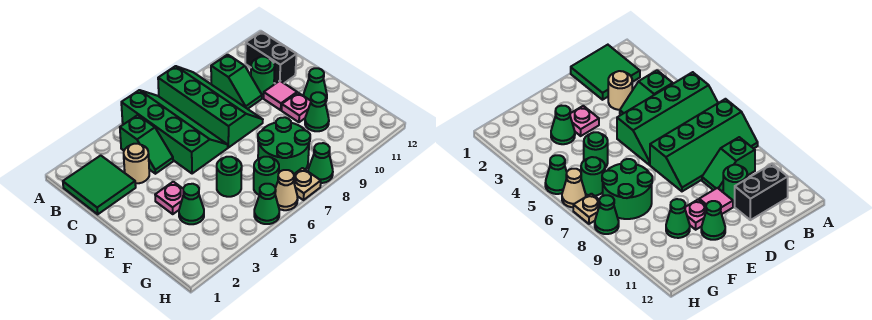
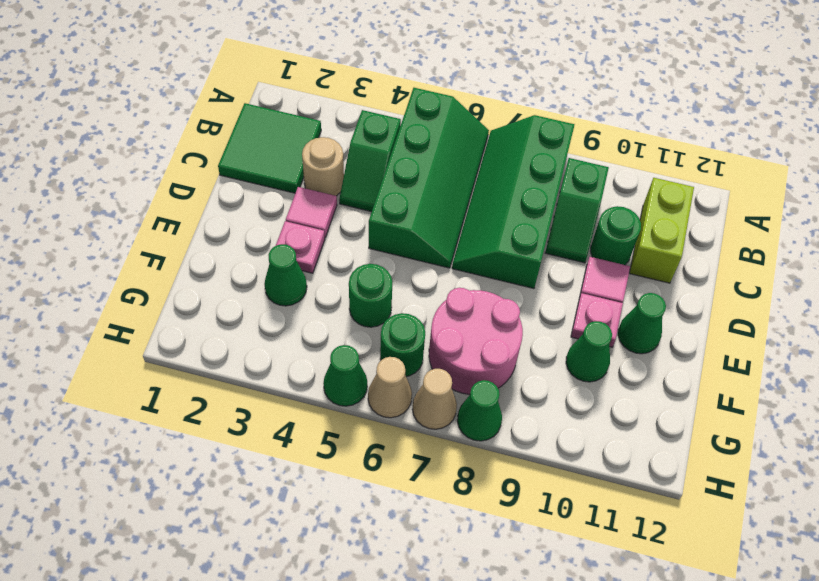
green 2x4 slope [158,66,263,148] -> green 2x4 slope turned to [452,115,574,289]
black 1x2 brick [245,32,296,84] -> lime 1x2 brick [630,178,694,283]
none -> pink 1x1 tile [286,187,337,237]
green 2x2 round brick [258,117,310,174] -> pink 2x2 round brick [429,288,523,395]
tan 1x1 plate [294,168,321,200] -> tan 1x1 cone [412,369,457,429]

